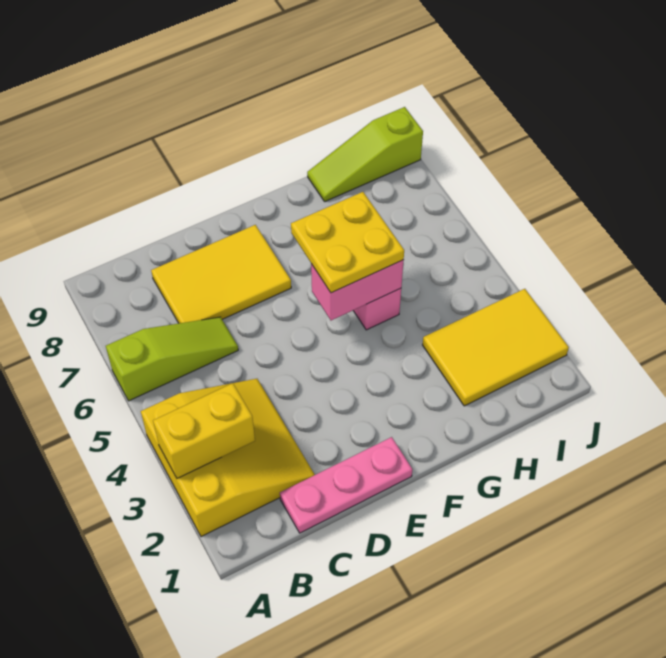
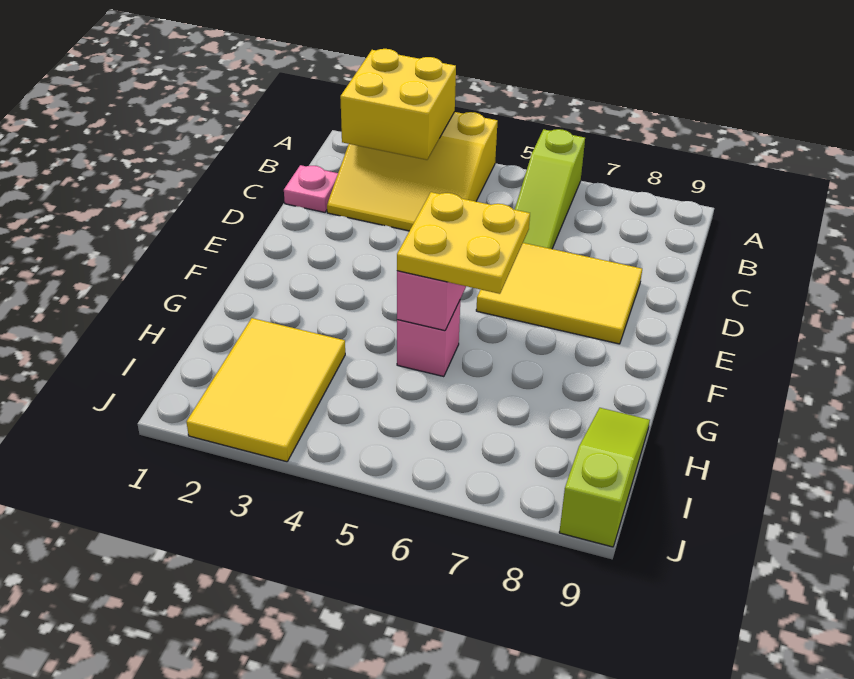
yellow 1x2 brick [153,383,255,478] -> yellow 2x2 brick [340,49,456,160]
pink 1x3 plate [280,437,412,533] -> pink 1x1 plate [284,165,338,212]
yellow 2x3 tile [151,225,291,323] -> yellow 2x3 tile turned to [476,243,642,344]

